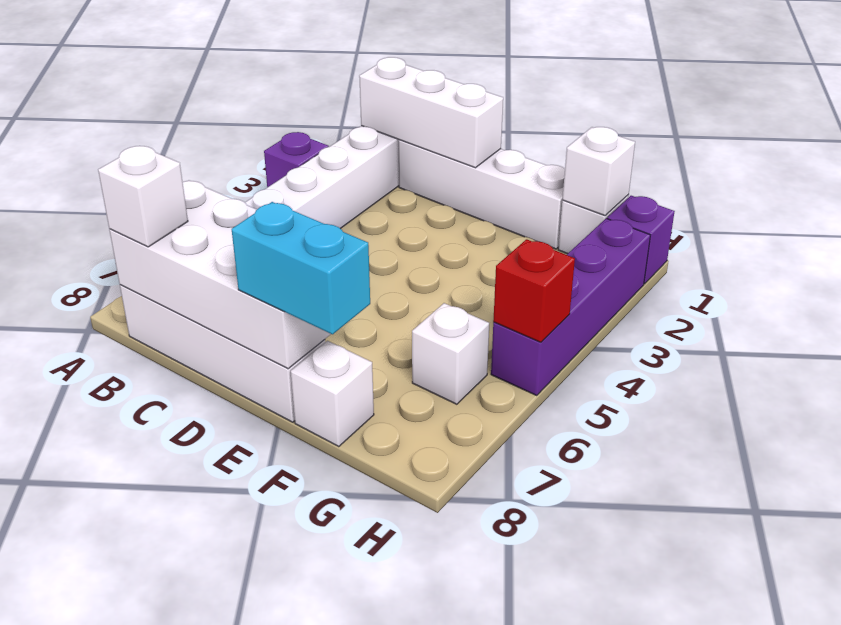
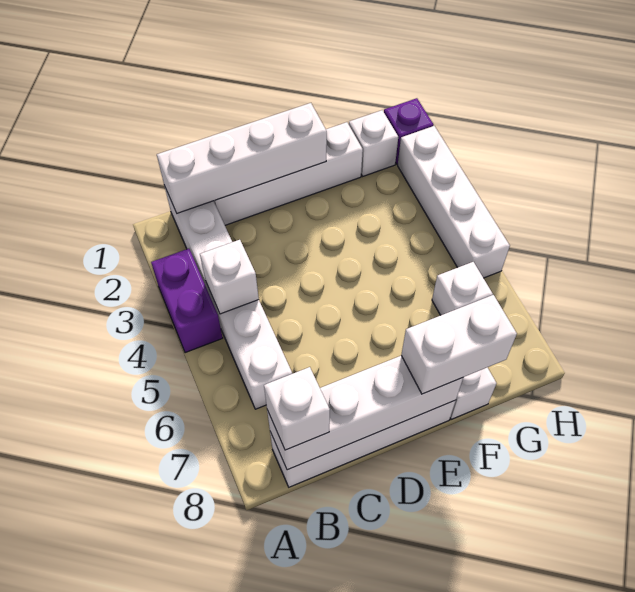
purple 1x1 brick [264,132,329,187] -> purple 1x2 brick [151,249,223,353]
white 1x3 brick [359,57,503,168] -> white 1x4 brick [157,103,327,213]
white 2x4 brick [109,180,331,369] -> white 1x4 brick [267,356,463,470]
cyan 1x2 brick [232,202,370,334] -> white 1x2 brick [401,295,517,394]
white 1x1 brick [562,127,635,216] -> white 1x1 brick moved to [200,240,259,314]
purple 1x4 brick [491,218,650,395] -> white 1x4 brick [398,126,510,278]
red 1x1 brick [493,239,575,342] -> none

